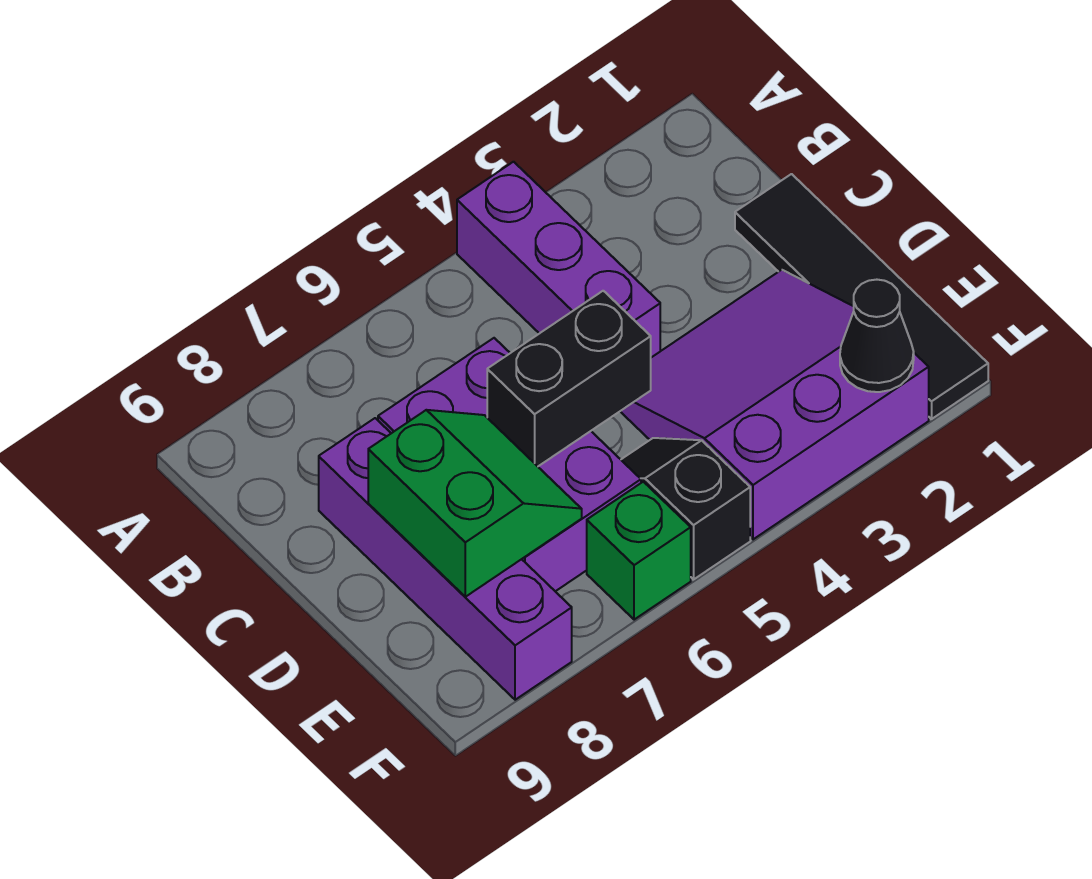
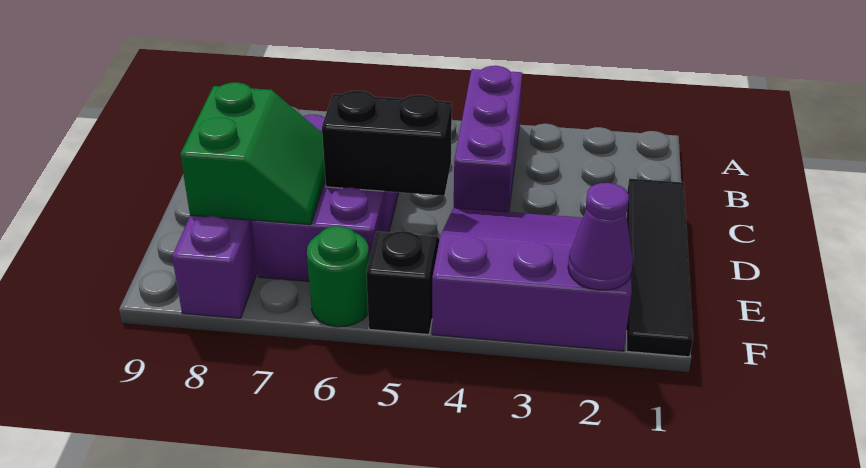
black 1x1 cone [840,280,914,392] -> purple 1x1 cone [568,183,633,290]
green 1x1 brick [587,482,691,620] -> green 1x1 round brick [307,226,369,327]

